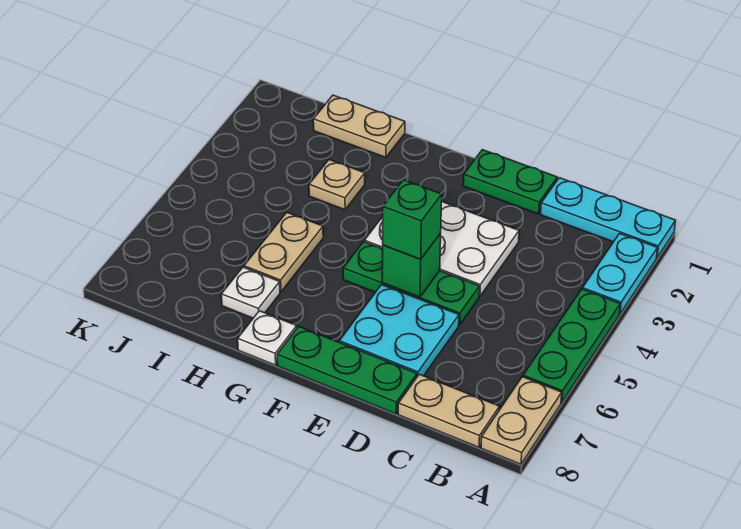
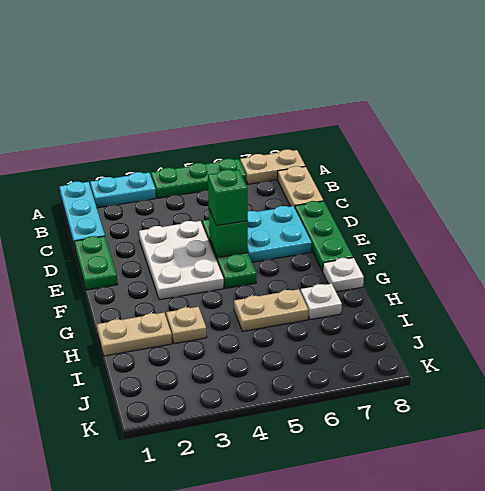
tan 1x2 plate [313,95,405,157] -> tan 1x2 plate turned to [97,313,172,356]

